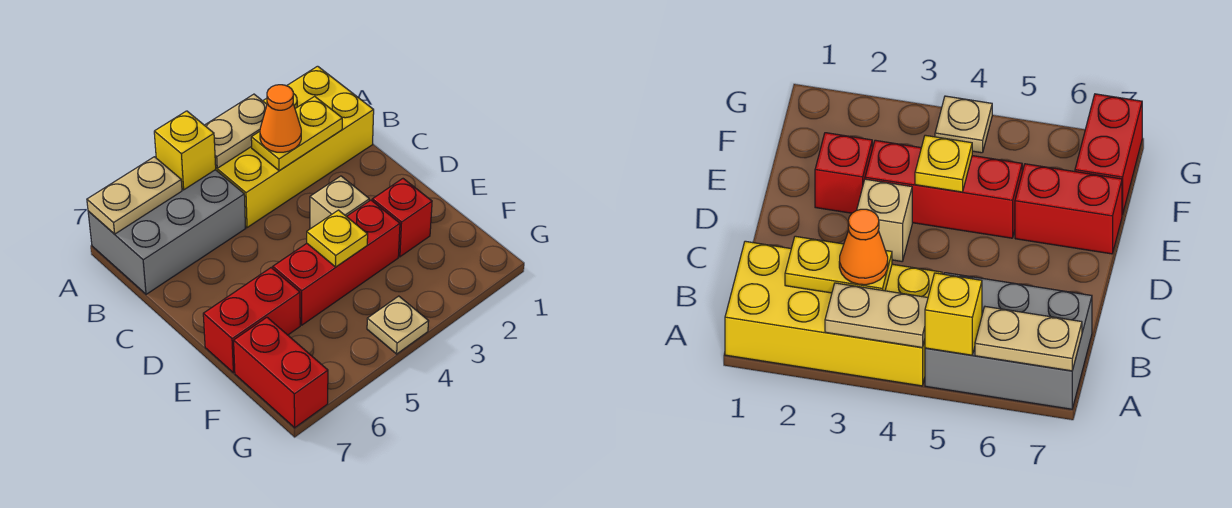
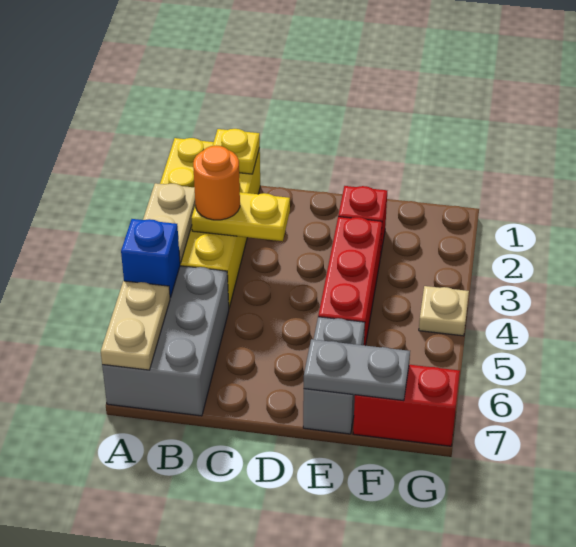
yellow 1x1 brick [154,111,216,190] -> blue 1x1 brick [121,219,180,297]
yellow 1x2 plate [251,96,342,171] -> yellow 1x2 plate turned to [192,192,290,241]
orange 1x1 cone [260,85,301,152] -> orange 1x1 round brick [193,146,240,220]
tan 1x1 brick [310,176,369,229] -> none
yellow 1x1 plate [307,210,368,267] -> yellow 1x1 plate moved to [213,129,260,174]
red 1x2 brick [203,268,300,373] -> grey 1x2 brick [303,317,365,434]
none -> grey 1x2 plate [304,339,410,401]

